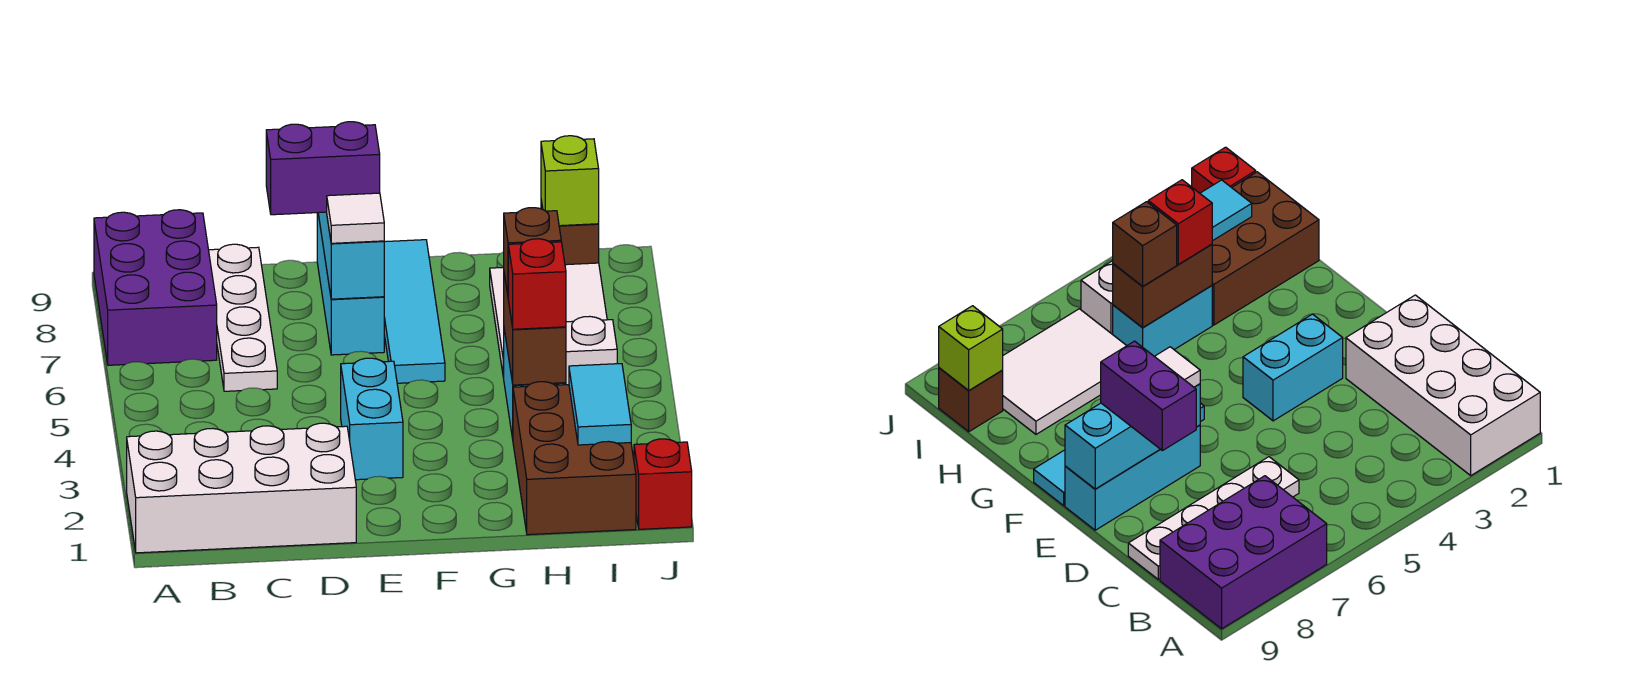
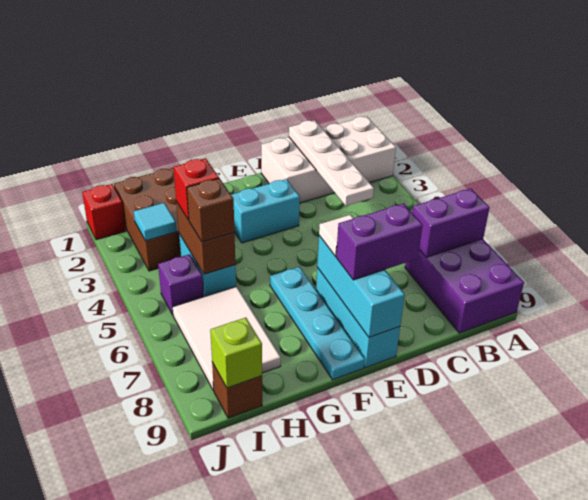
none -> purple 1x2 brick [412,188,490,257]
white 1x4 plate [209,244,277,391] -> white 1x4 plate moved to [289,120,374,206]
cyan 1x2 brick [341,358,403,480] -> cyan 1x2 brick turned to [231,179,300,243]
cyan 1x4 tile [384,240,445,383] -> cyan 1x4 plate [270,267,365,380]
cyan 1x2 tile [569,364,631,445] -> cyan 1x1 tile [134,203,177,241]
white 1x1 brick [566,316,617,385] -> purple 1x1 brick [158,254,204,315]

